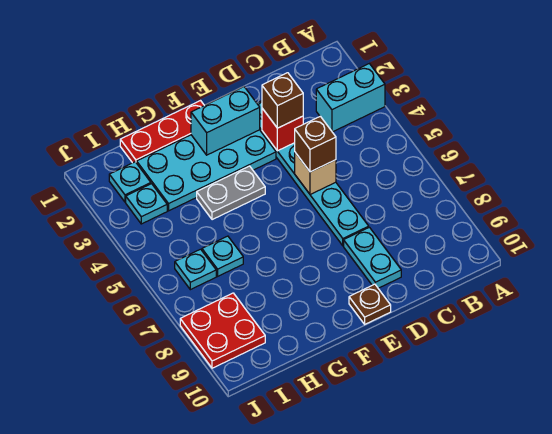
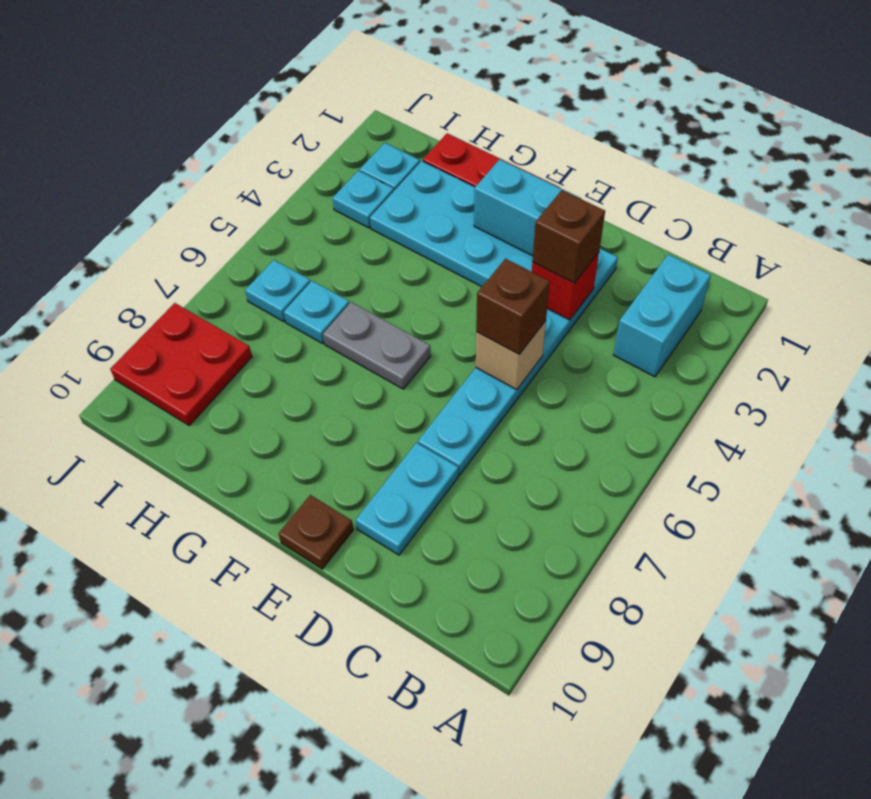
cyan 1x2 brick [316,64,385,132] -> cyan 1x2 brick turned to [613,254,711,377]
grey 1x2 plate [197,166,265,220] -> grey 1x2 plate moved to [323,302,431,389]

